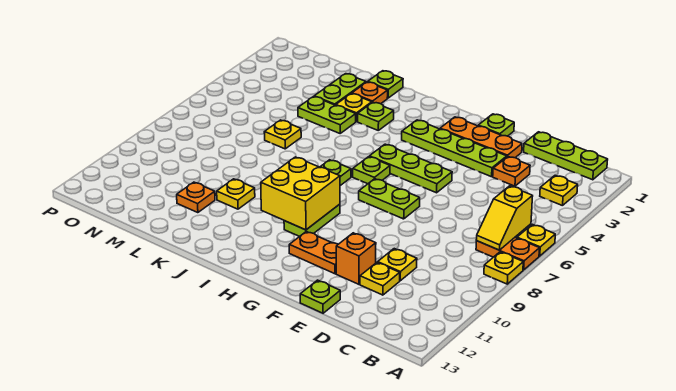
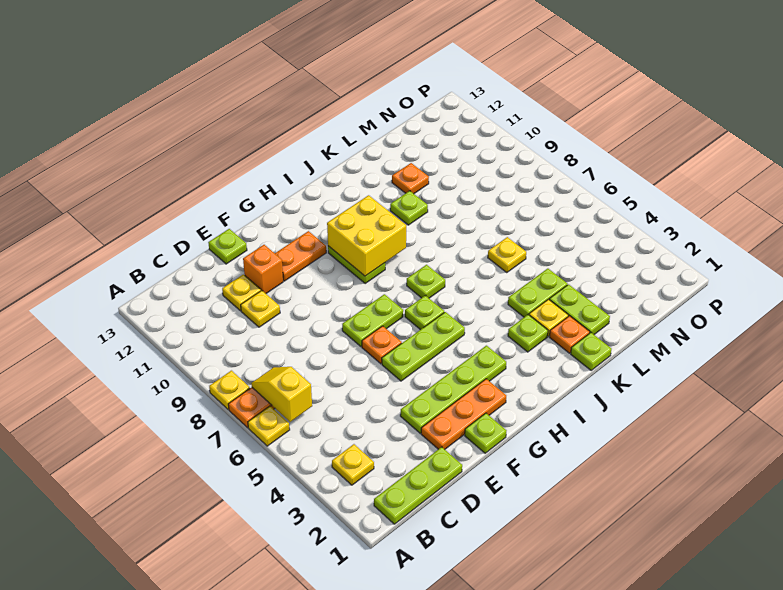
orange 1x1 plate [493,157,530,186] -> orange 1x1 plate moved to [362,326,402,364]
yellow 1x1 plate [217,179,255,209] -> lime 1x1 plate [390,191,428,225]

